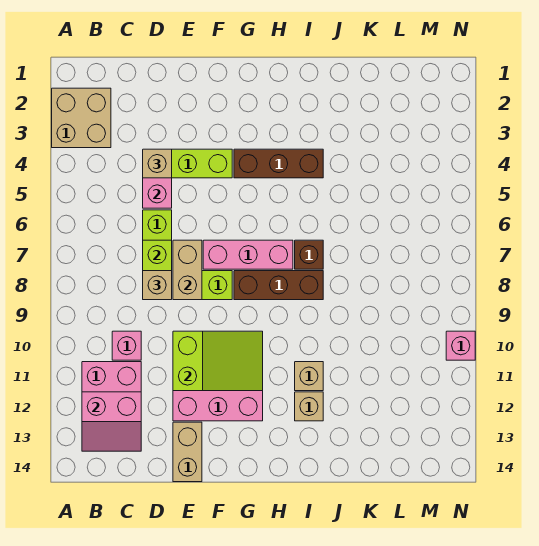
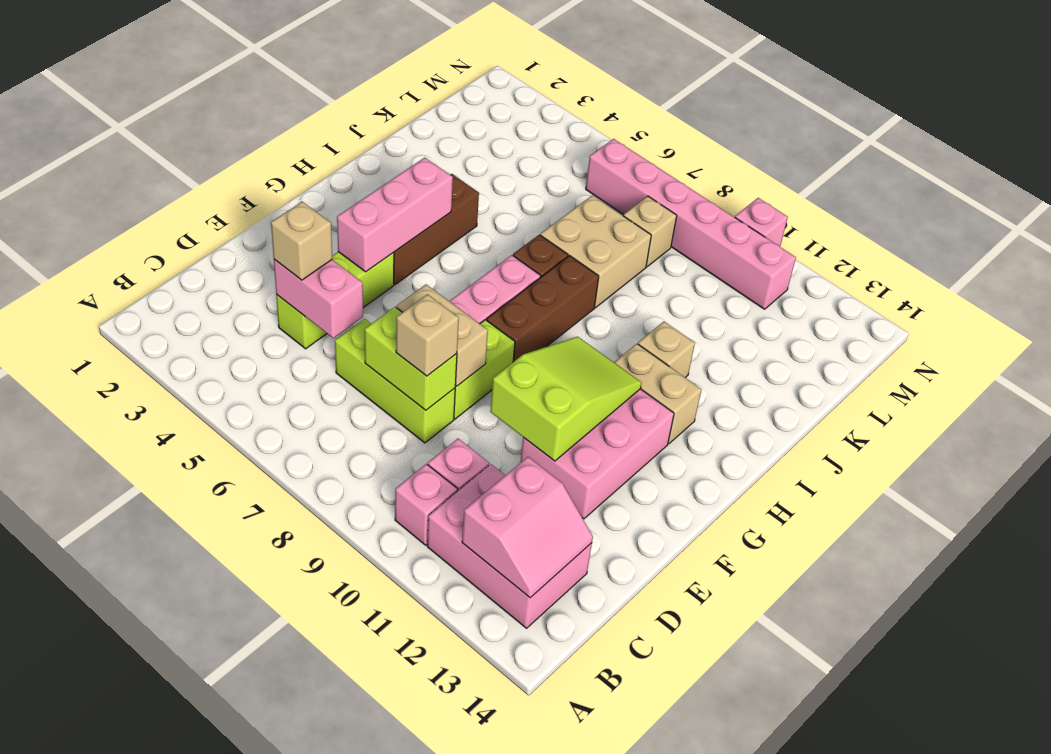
tan 2x2 brick [52,88,111,148] -> tan 2x2 brick moved to [540,195,651,308]
none -> pink 1x1 brick [395,464,458,545]
tan 1x2 brick [173,422,202,482] -> tan 1x2 brick moved to [614,344,701,444]
none -> pink 1x3 brick [337,158,453,272]
tan 1x1 brick [295,392,323,421] -> tan 1x1 brick moved to [623,196,677,267]
none -> pink 1x6 brick [586,139,796,309]

